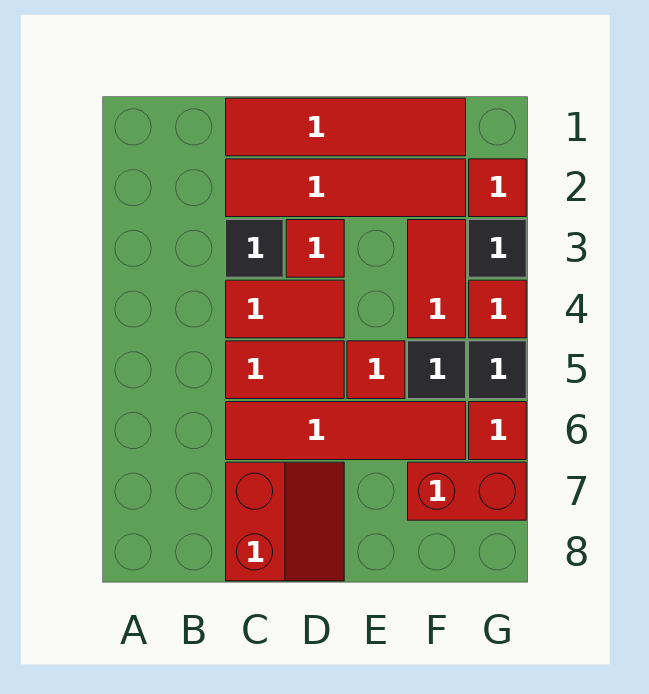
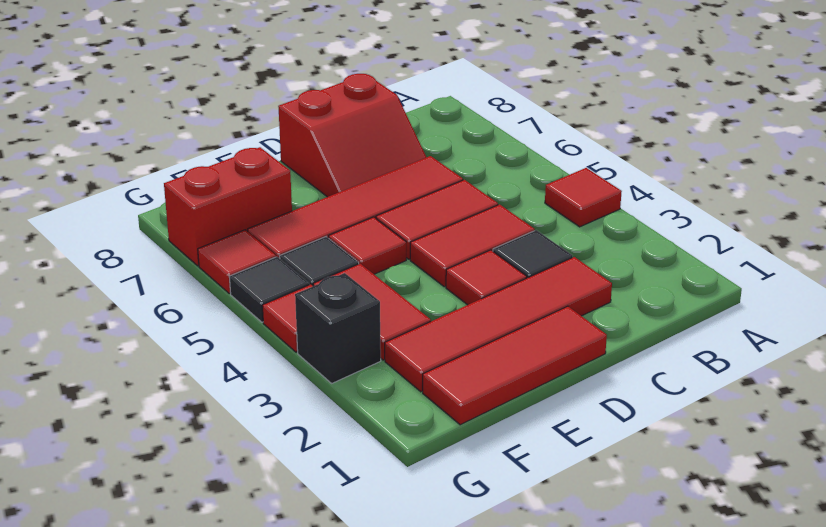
red 1x4 tile [226,98,466,156] -> red 1x3 tile [423,306,607,425]
red 2x2 slope [226,462,344,581] -> red 2x2 slope turned to [278,74,426,197]
red 1x1 tile [469,159,526,217] -> red 1x1 tile moved to [545,168,622,227]
black 1x1 tile [469,220,526,277] -> black 1x1 brick [295,273,381,383]

